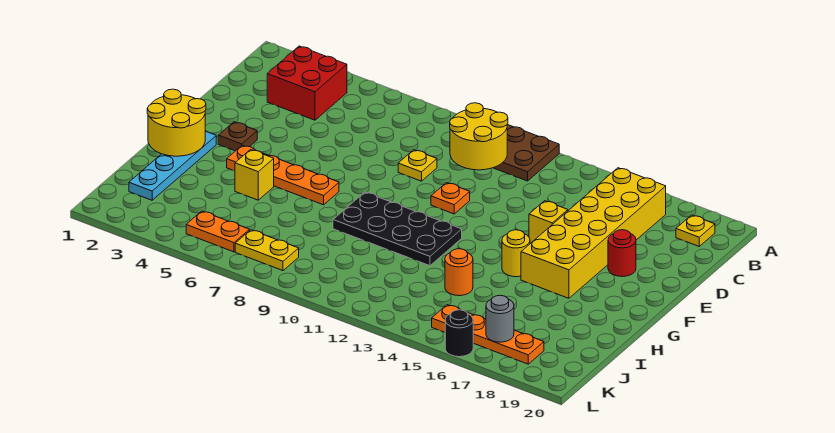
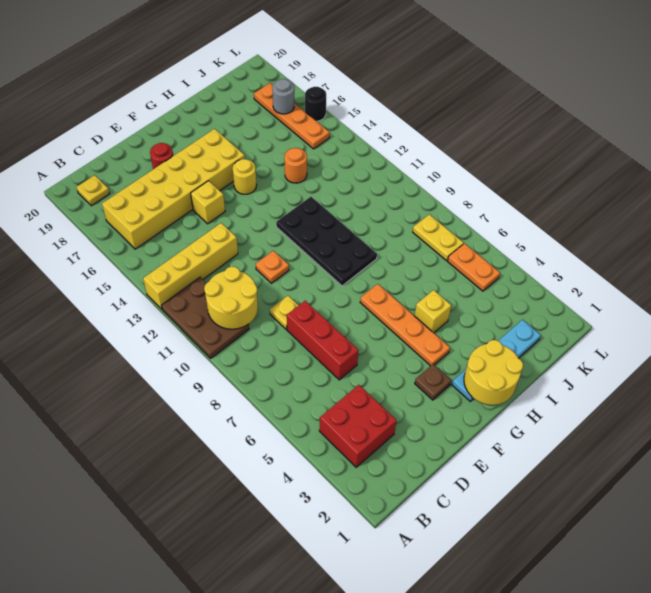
none -> yellow 1x4 brick [143,223,238,309]
none -> red 1x3 brick [287,301,359,380]

